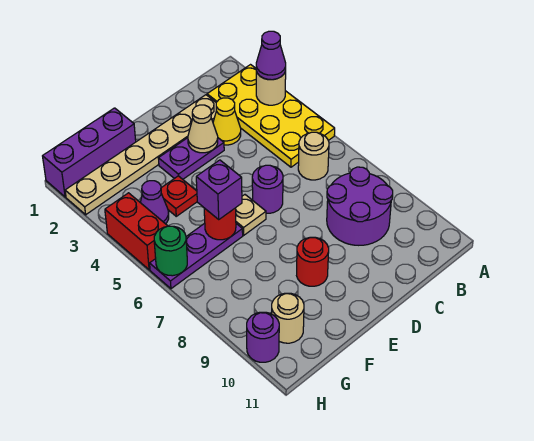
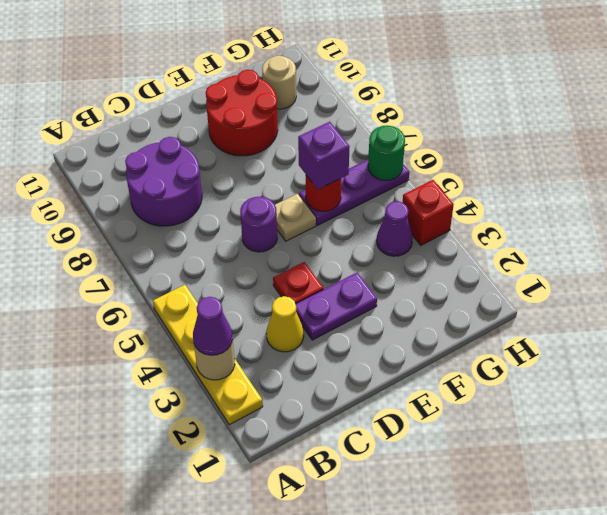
yellow 2x4 plate [207,65,335,167] -> yellow 1x4 plate [153,285,263,425]
tan 1x1 round brick [298,132,329,180] -> none
tan 1x6 plate [65,95,216,215] -> none
tan 1x1 cone [188,105,218,153] -> none
red 1x1 round brick [297,237,329,286] -> red 2x2 round brick [206,70,278,156]
purple 1x3 brick [43,108,136,197] -> none
red 1x1 plate [161,176,197,216] -> red 1x1 plate moved to [273,262,324,304]
red 1x2 brick [105,193,167,270] -> red 1x1 brick [403,180,454,245]
purple 1x1 round brick [247,312,279,362] -> none

